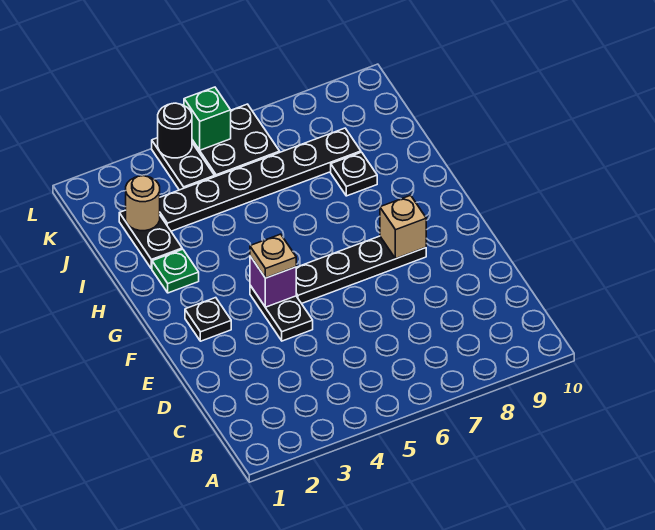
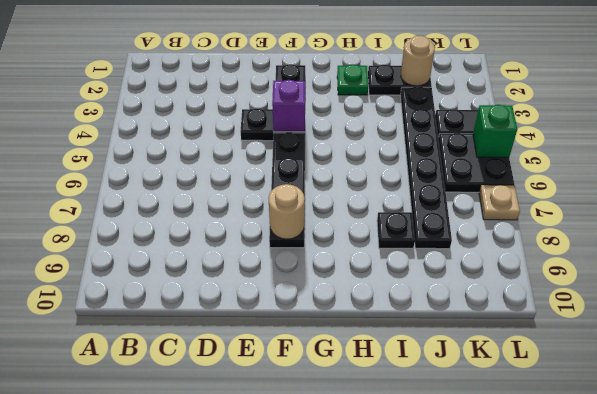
tan 1x1 plate [250,234,296,278] -> tan 1x1 plate moved to [479,185,520,220]
tan 1x1 brick [380,195,426,259] -> tan 1x1 round brick [269,184,305,239]
black 1x1 round brick [158,103,192,158] -> none

